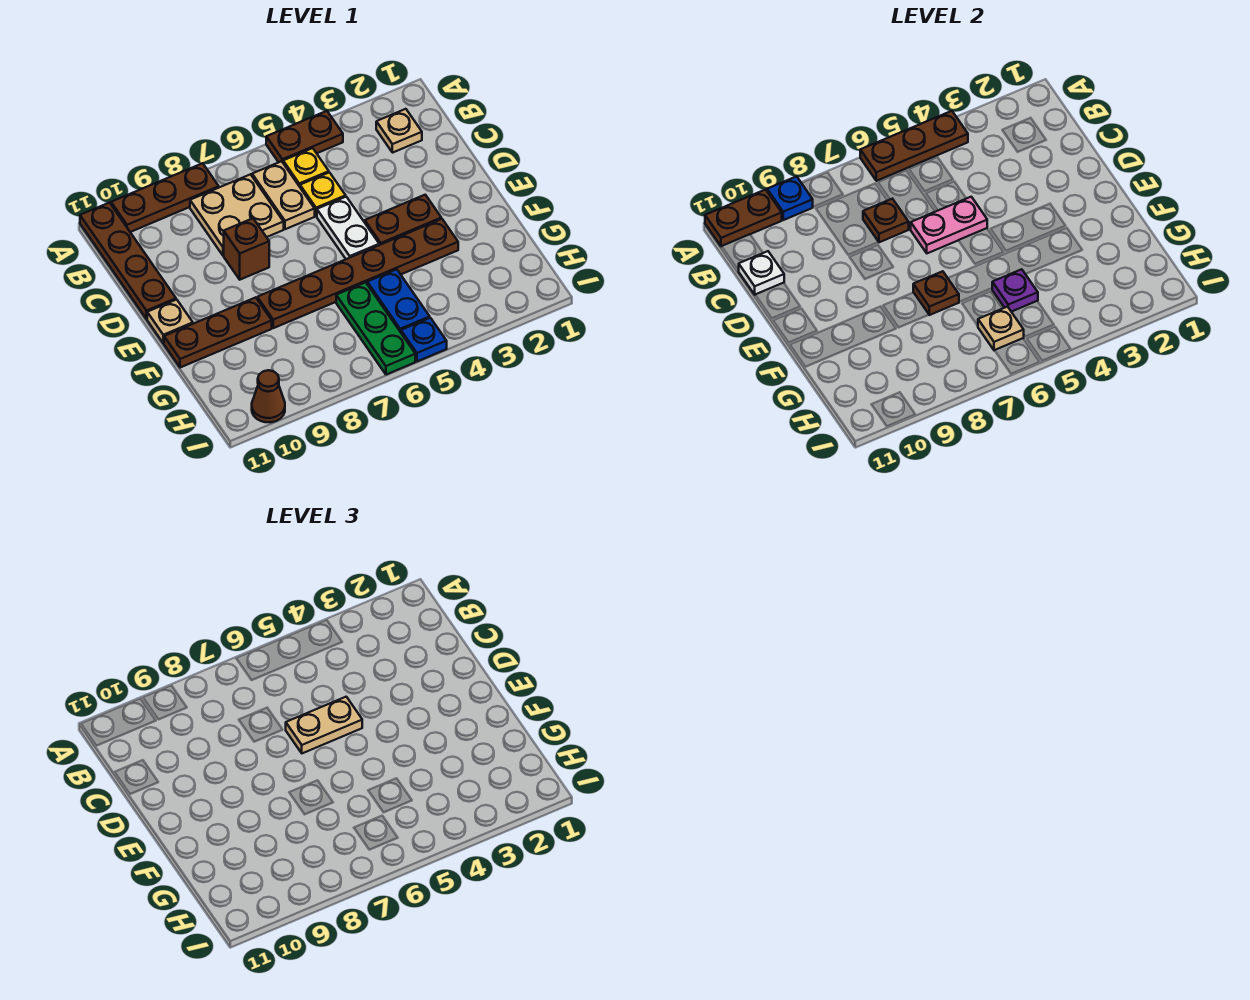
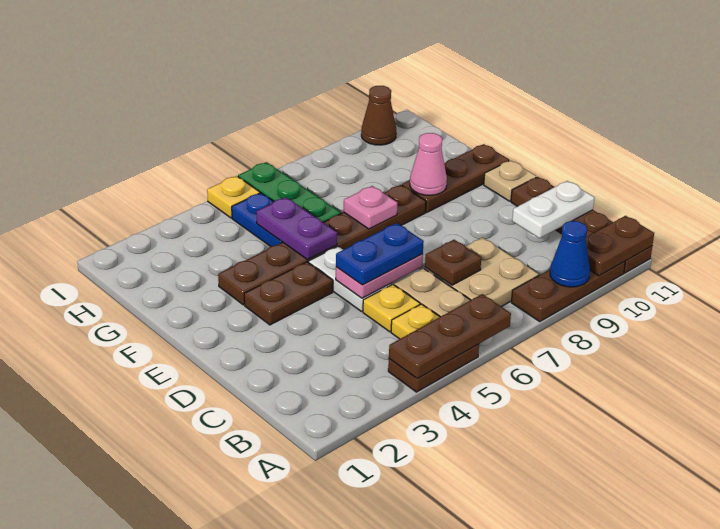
blue 1x1 plate [767,176,813,220] -> blue 1x1 cone [550,221,590,287]
tan 1x1 plate [376,109,422,153] -> none
white 1x1 plate [738,251,784,295] -> white 1x2 plate [512,181,595,238]
tan 1x2 plate [286,697,362,753] -> blue 1x2 plate [336,223,424,285]
brown 1x1 brick [224,218,269,280] -> none
brown 1x1 plate [913,271,959,315] -> pink 1x1 plate [344,186,397,229]
none -> pink 1x1 cone [410,133,447,195]
purple 1x1 plate [992,269,1038,312] -> purple 1x2 plate [257,197,337,259]
tan 1x1 plate [978,307,1024,350] -> none
blue 1x1 plate [401,318,447,361] -> yellow 1x1 plate [207,176,260,218]

